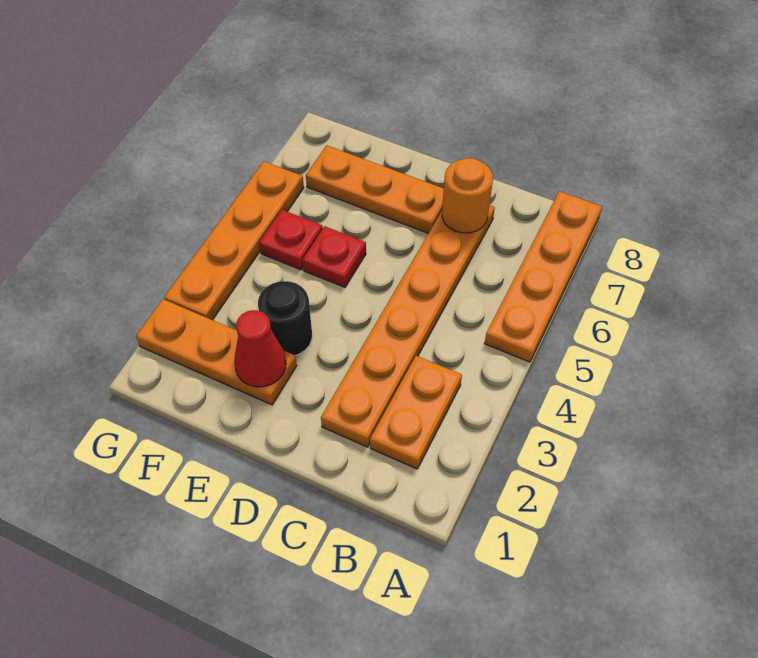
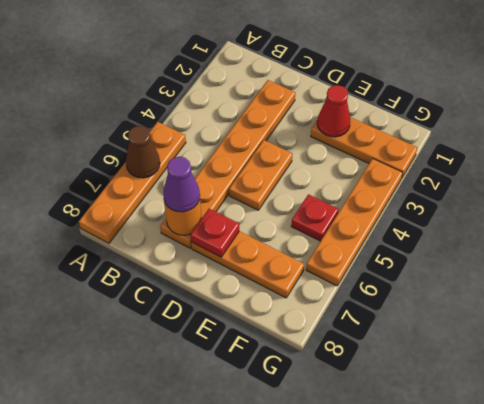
none -> brown 1x1 cone [126,126,160,178]
orange 1x2 plate [370,356,462,469] -> orange 1x2 plate moved to [229,140,293,210]
none -> purple 1x1 cone [163,157,200,212]
black 1x1 round brick [258,281,312,355] -> none
red 1x1 plate [303,226,366,287] -> red 1x1 plate moved to [191,209,239,257]

